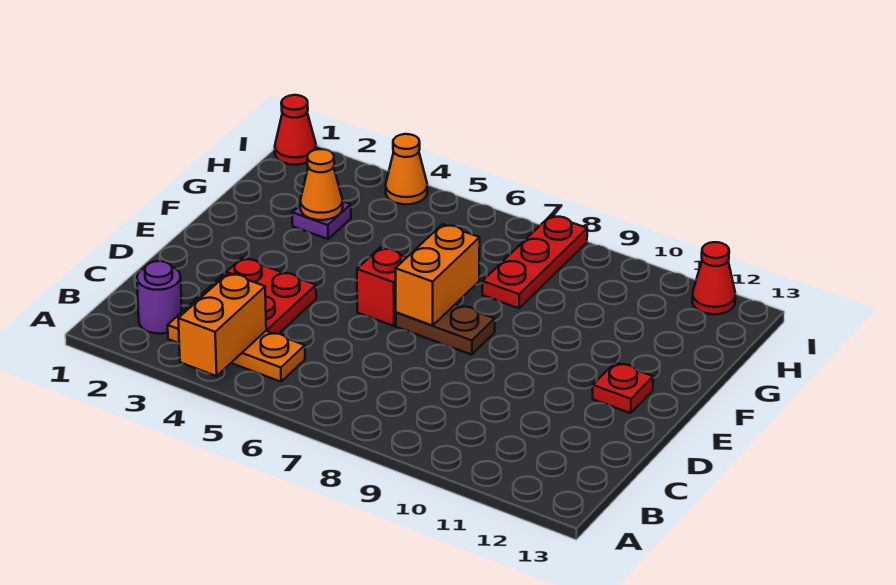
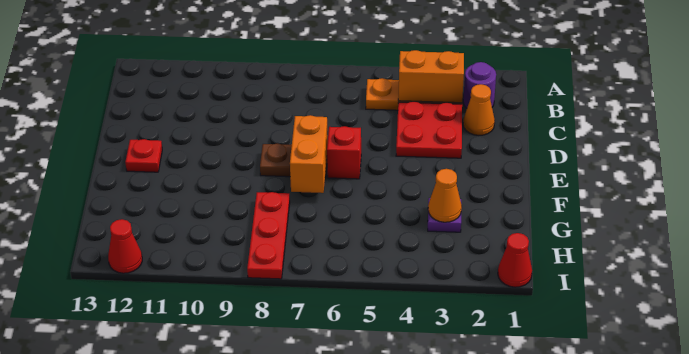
orange 1x2 brick [178,273,266,376] -> orange 1x2 brick turned to [398,50,464,103]
orange 1x1 cone [386,134,427,204] -> orange 1x1 cone moved to [463,84,495,135]

